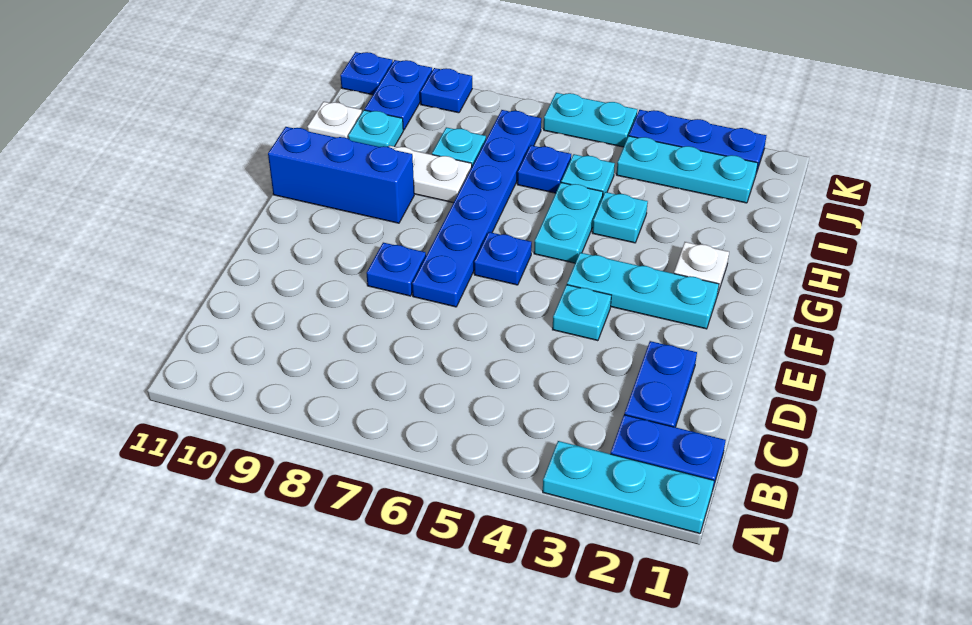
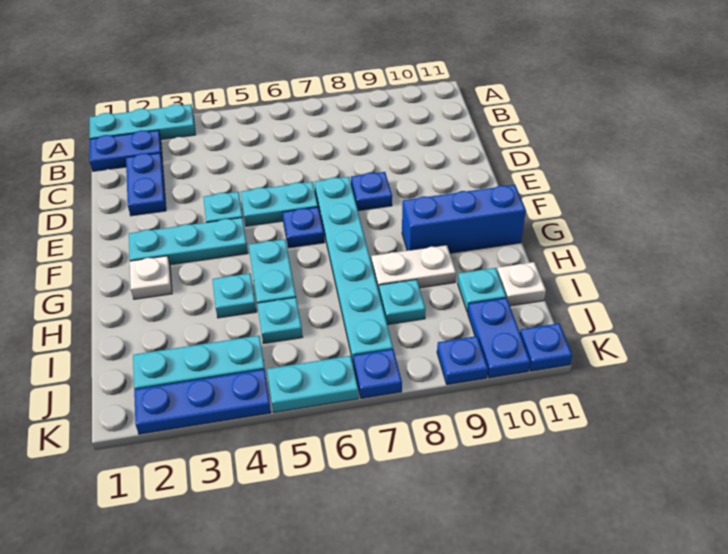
none -> cyan 1x2 plate [241,182,318,226]
blue 1x6 plate [412,110,541,307] -> cyan 1x6 plate [314,177,393,362]
blue 1x1 plate [517,145,571,193] -> blue 1x1 plate moved to [353,349,402,398]

